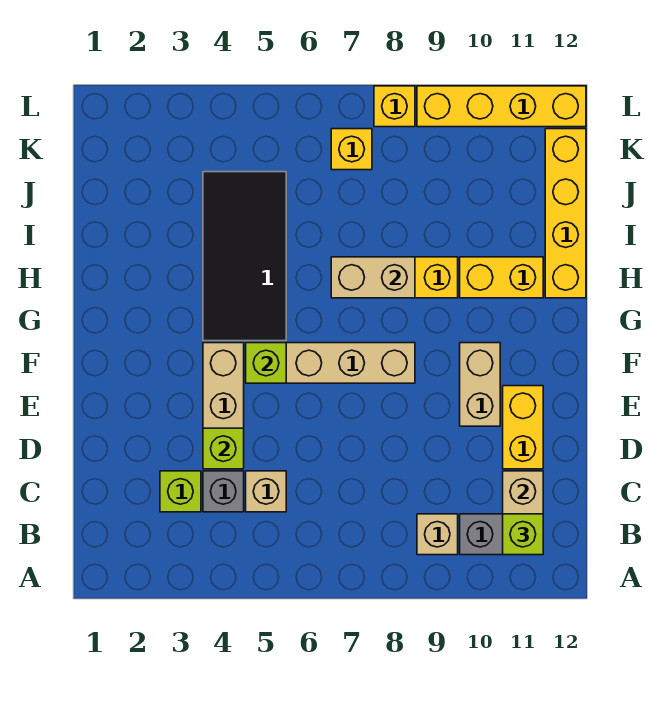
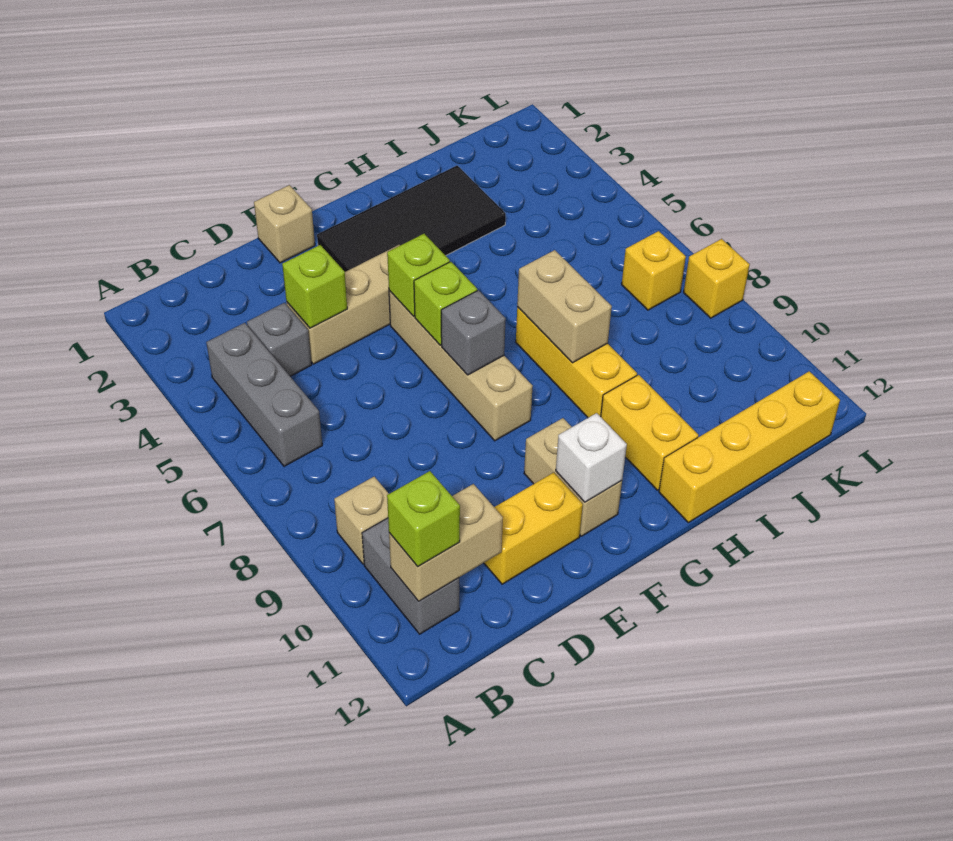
none -> grey 1x3 brick [206,323,322,466]
lime 1x1 brick [160,471,201,512] -> lime 1x1 brick moved to [414,262,477,345]
tan 1x1 brick [246,471,286,512] -> tan 1x1 brick moved to [254,185,315,263]
tan 1x2 brick [460,343,500,426] -> tan 1x2 brick turned to [524,418,622,536]
none -> grey 1x1 brick [441,290,506,375]
none -> white 1x1 brick [556,413,627,502]
black 2x4 tile [203,172,286,341] -> black 2x4 tile moved to [317,166,506,272]
yellow 1x4 brick [417,86,586,127] -> none

